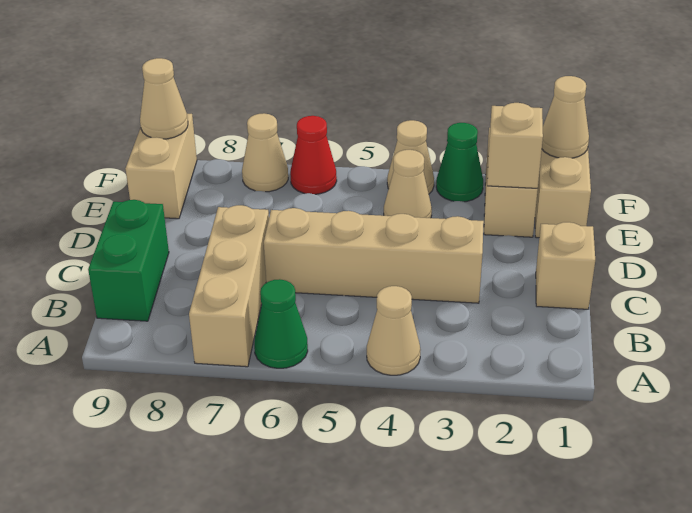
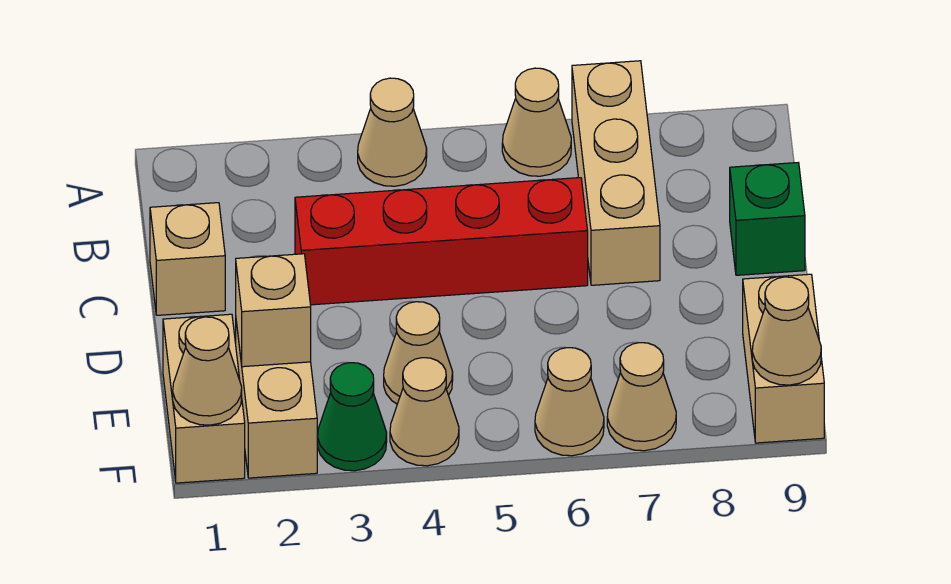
green 1x1 cone [254,279,308,368] -> tan 1x1 cone [502,68,571,176]
green 1x2 brick [88,200,169,321] -> green 1x1 brick [730,163,805,275]
tan 1x4 brick [264,208,484,303] -> red 1x4 brick [295,178,588,305]
red 1x1 cone [290,116,337,194] -> tan 1x1 cone [535,348,604,456]

